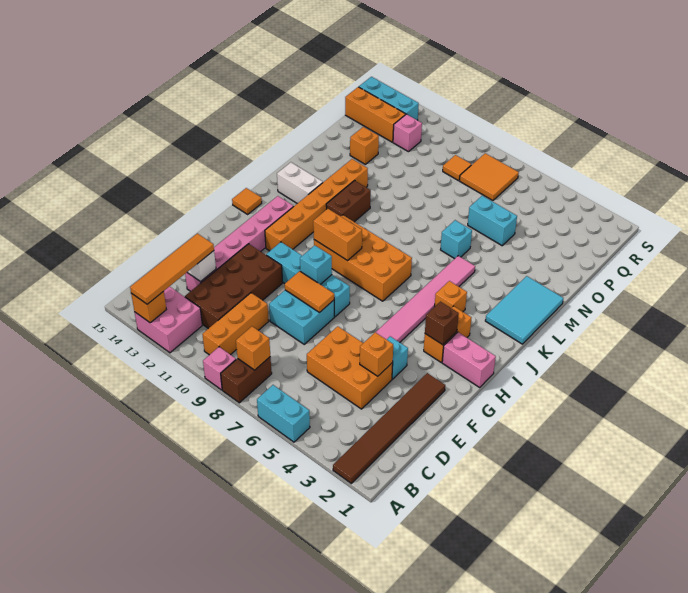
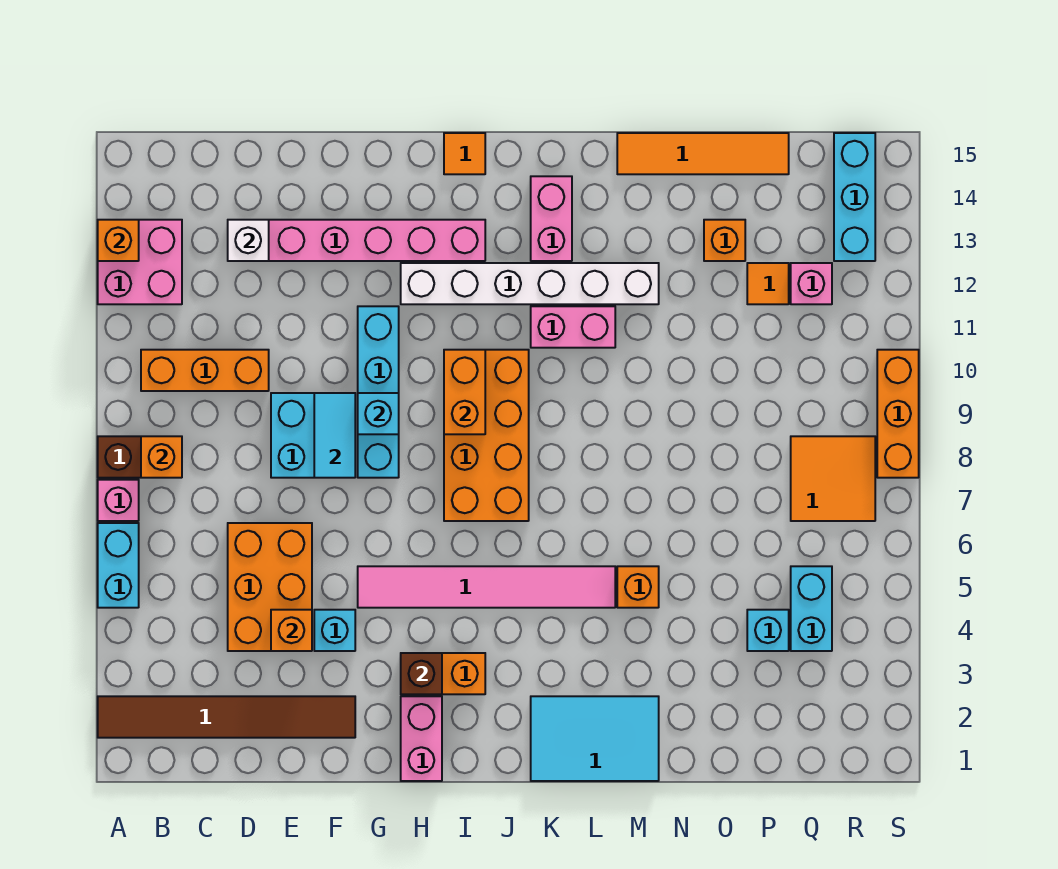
pink 1x1 brick [203,347,236,390] -> pink 1x1 brick moved to [98,480,139,521]
orange 1x4 tile [130,233,214,304] -> orange 1x4 tile moved to [617,133,789,174]
brown 2x4 brick [185,244,283,329] -> none
orange 1x2 tile [285,271,334,312] -> cyan 1x2 tile [314,393,355,478]
orange 1x6 brick [265,159,368,251] -> white 1x6 brick [401,263,659,304]
orange 1x1 brick [435,281,467,312] -> orange 1x1 brick moved to [617,566,659,608]
brown 1x2 brick [326,181,371,222] -> pink 1x2 brick [531,306,615,348]
white 1x2 brick [277,162,323,204] -> pink 1x2 brick [531,176,572,261]
cyan 1x1 brick [440,220,472,259] -> cyan 1x1 brick moved to [747,610,789,651]
cyan 1x2 brick [468,196,517,246] -> cyan 1x2 brick moved to [791,566,832,651]
orange 1x1 tile [443,155,471,181] -> orange 1x1 tile moved to [747,263,789,304]
orange 1x3 brick [345,87,406,142] -> orange 1x3 brick moved to [877,350,919,478]

